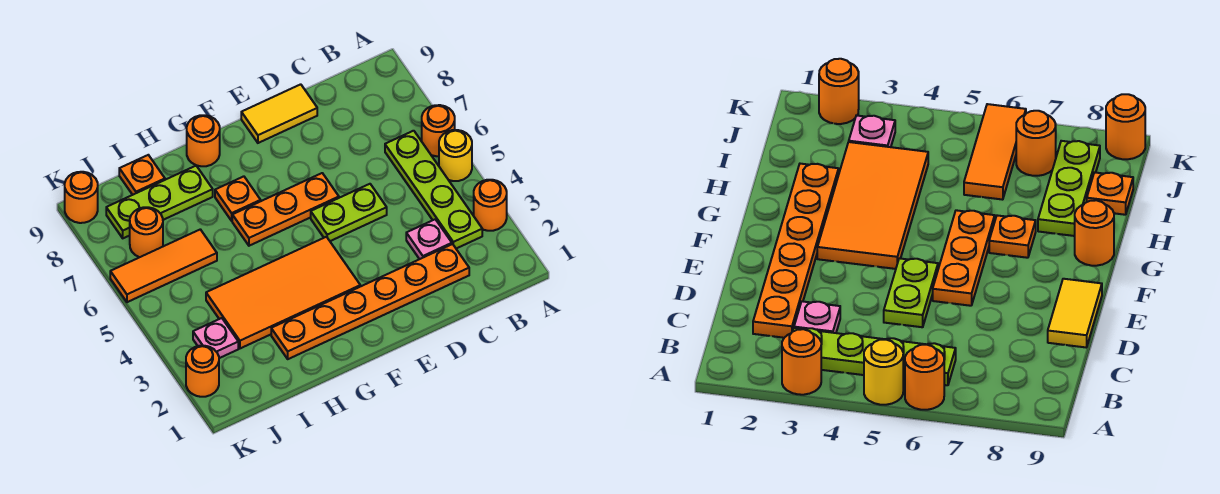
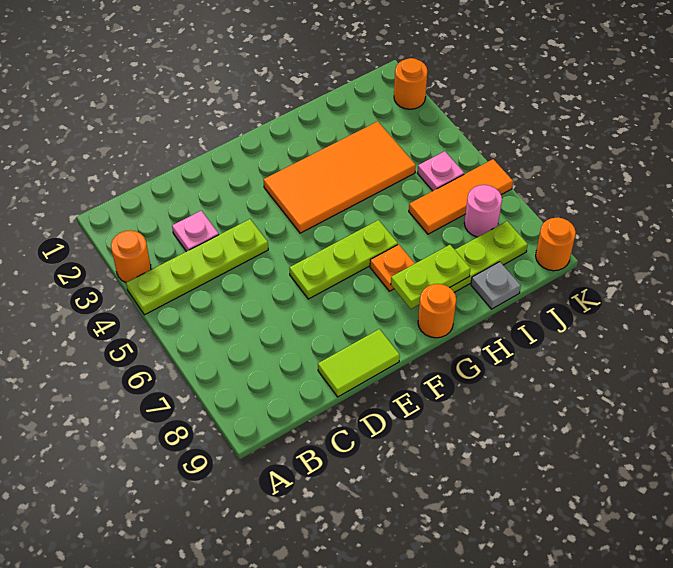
yellow 1x1 round brick [439,130,472,181] -> none
orange 1x1 round brick [422,105,455,156] -> none
lime 1x4 plate [385,131,482,249] -> lime 1x4 plate turned to [126,219,268,315]
orange 1x6 plate [271,244,469,359] -> none
lime 1x2 plate [311,184,387,241] -> lime 1x2 plate moved to [391,245,470,309]
yellow 1x2 tile [241,84,317,143] -> lime 1x2 tile [318,329,400,397]
orange 1x3 plate [232,173,339,246] -> lime 1x3 plate [290,220,398,299]
orange 1x1 plate [119,155,165,195] -> grey 1x1 plate [471,262,521,309]
pink 1x1 plate [193,318,238,358] -> pink 1x1 plate moved to [417,151,464,191]
orange 1x1 round brick [130,207,163,257] -> pink 1x1 round brick [464,185,502,237]

